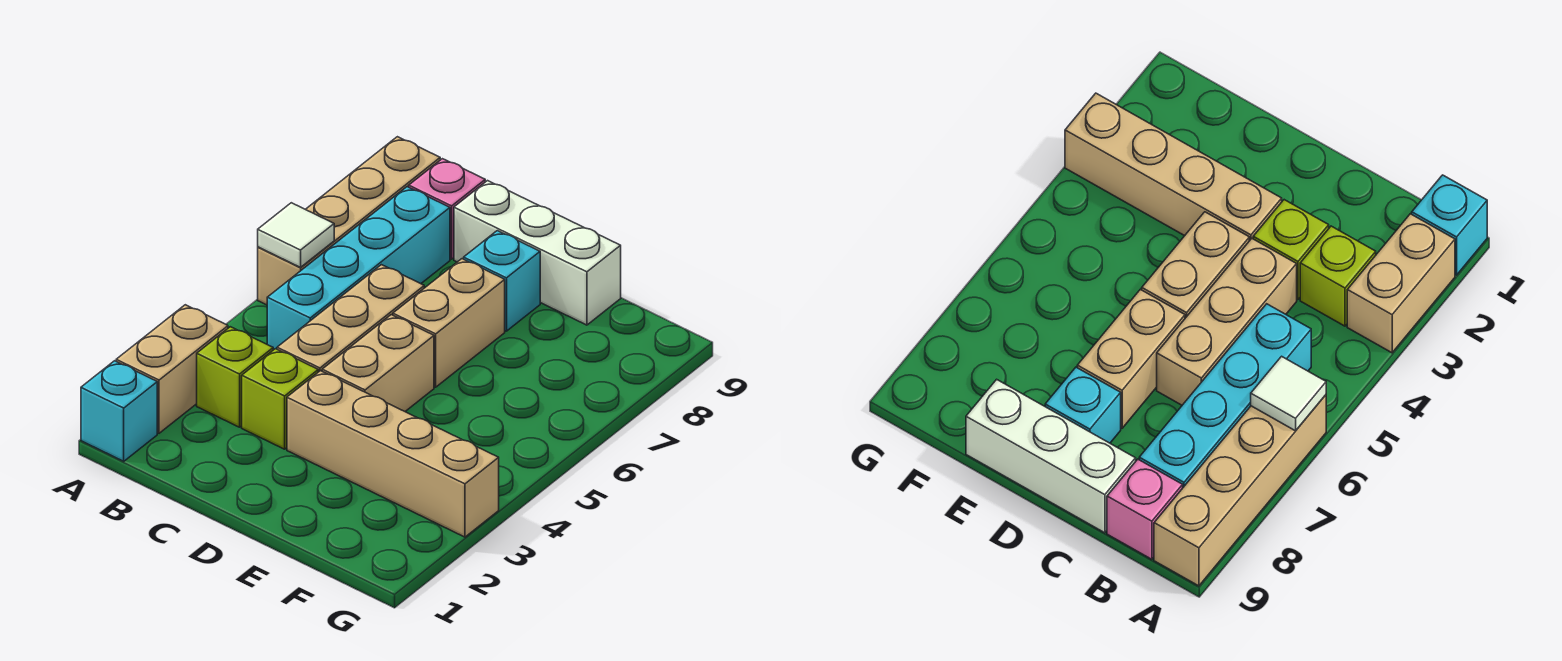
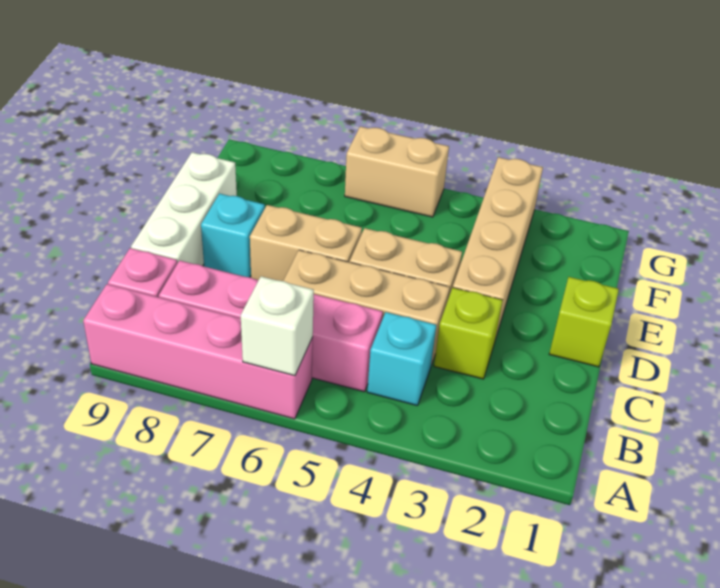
cyan 1x1 brick [81,361,157,461] -> cyan 1x1 brick moved to [367,312,436,406]
tan 1x2 brick [116,305,228,433] -> tan 1x2 brick moved to [345,126,449,217]
tan 1x4 brick [258,137,440,305] -> pink 1x4 brick [83,284,313,419]
white 1x1 tile [258,203,334,267] -> white 1x1 brick [241,276,314,376]
lime 1x1 brick [197,327,273,427] -> lime 1x1 brick moved to [549,277,619,367]
cyan 1x4 brick [267,187,450,350] -> pink 1x4 brick [159,260,383,392]

